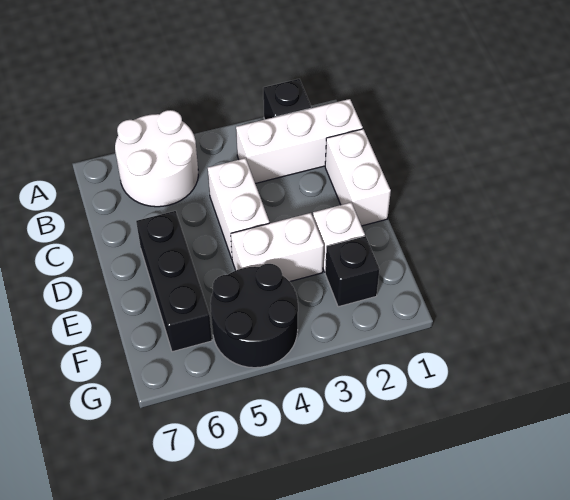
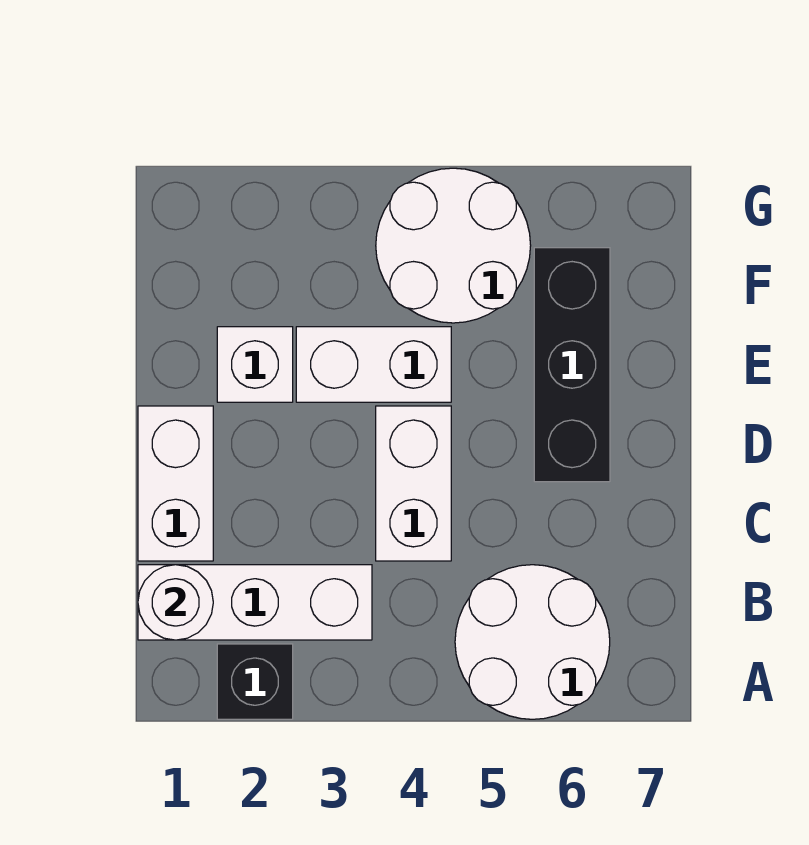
none -> white 1x1 round brick [138,565,213,640]
black 1x1 brick [325,236,380,307] -> none
black 2x2 round brick [210,264,298,368] -> white 2x2 round brick [376,168,531,323]

